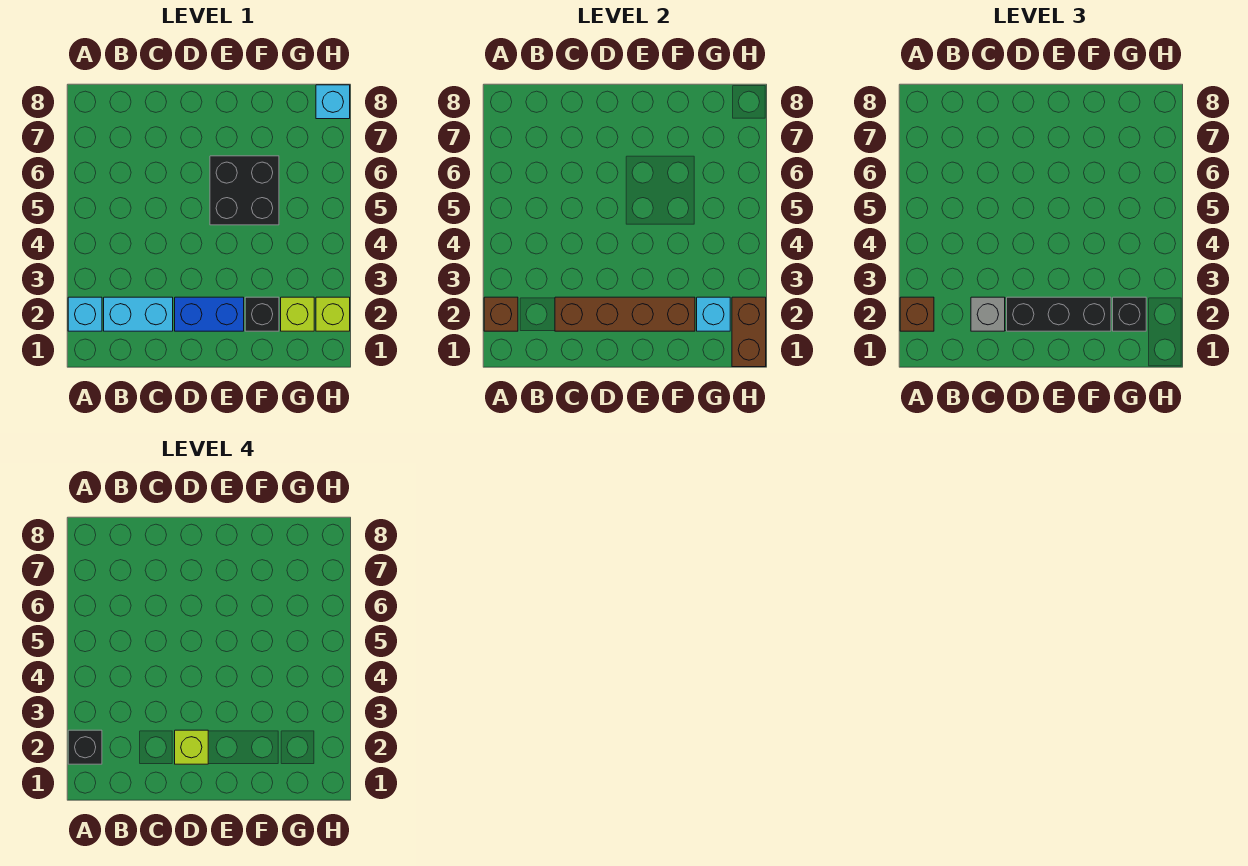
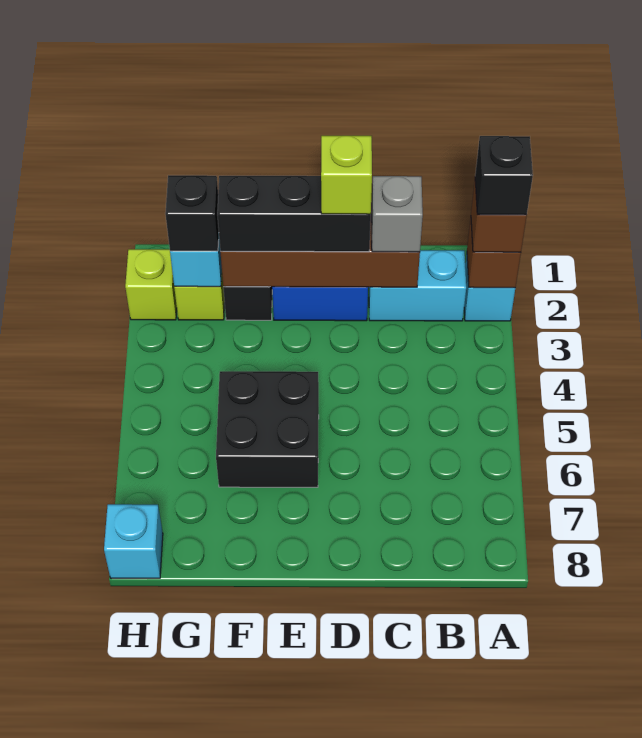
brown 1x2 brick [732,297,766,367] -> none

